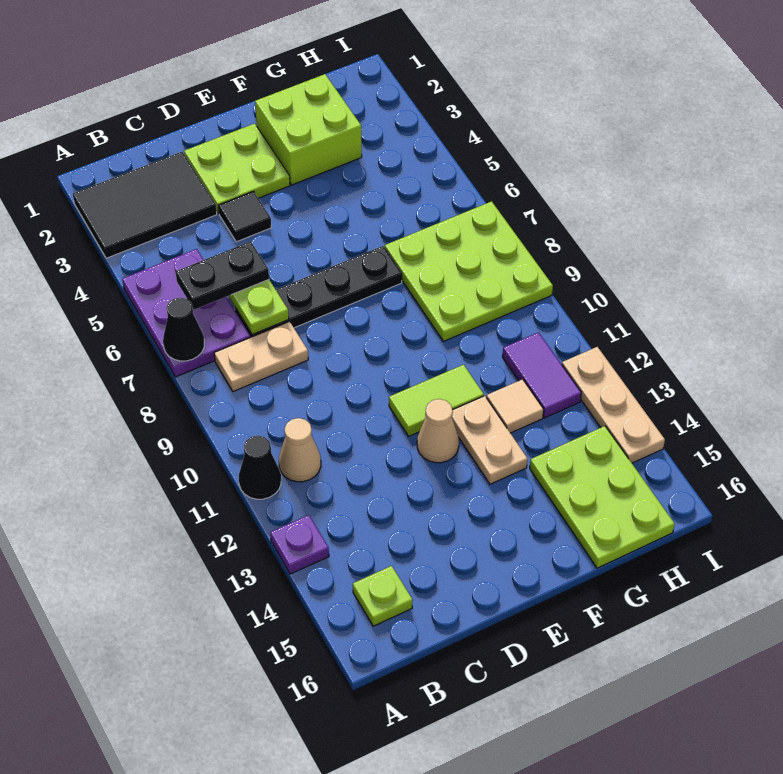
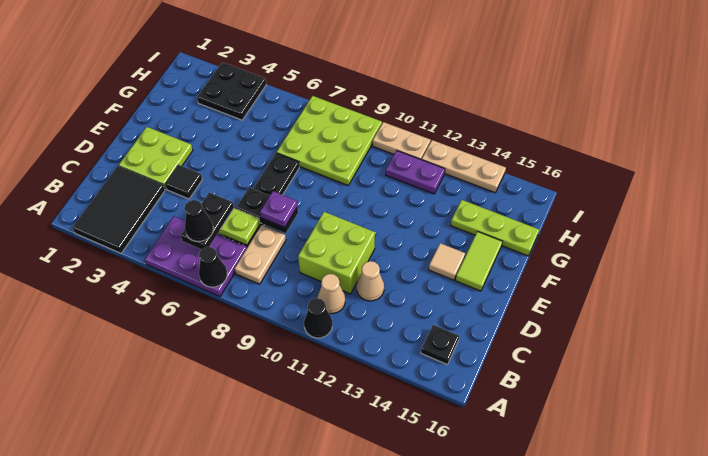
purple 1x1 plate [270,515,329,574] -> purple 1x1 plate moved to [260,191,297,228]
none -> black 1x1 cone [184,200,213,241]
lime 1x1 plate [353,566,412,626] -> black 1x1 plate [421,325,459,365]
none -> black 1x2 plate [236,188,298,233]
lime 1x2 tile [389,365,484,436] -> lime 1x2 tile moved to [455,231,503,291]
tan 1x1 cone [417,399,459,463] -> tan 1x1 cone moved to [357,261,384,301]
lime 2x2 brick [255,74,362,185] -> lime 2x2 brick moved to [298,212,375,294]
tan 1x2 plate [452,396,527,484] -> tan 1x2 plate moved to [372,122,431,160]
tan 1x1 tile [487,379,544,433] -> tan 1x1 tile moved to [429,243,465,280]
lime 2x3 plate [530,426,675,568] -> lime 1x3 plate [451,200,539,256]
none -> black 2x2 plate [197,62,266,120]
purple 1x2 tile [503,332,581,418] -> purple 1x2 plate [386,151,445,194]

